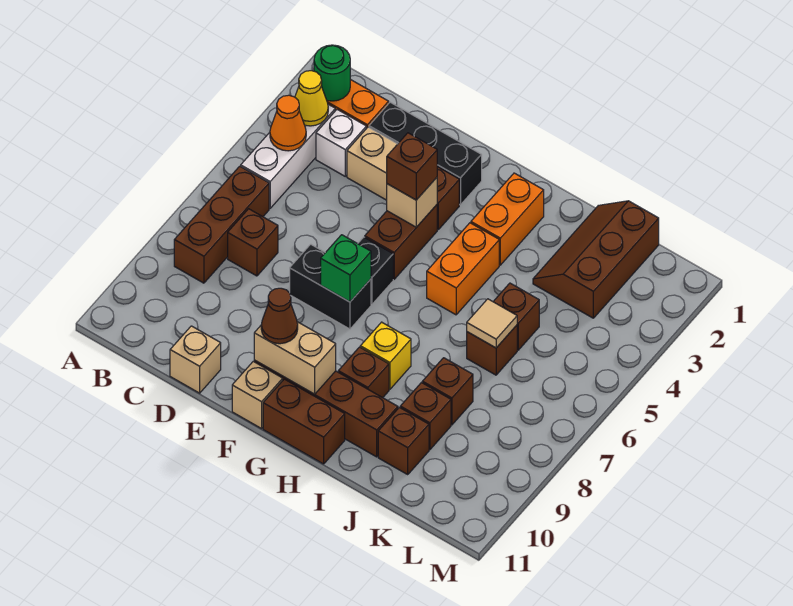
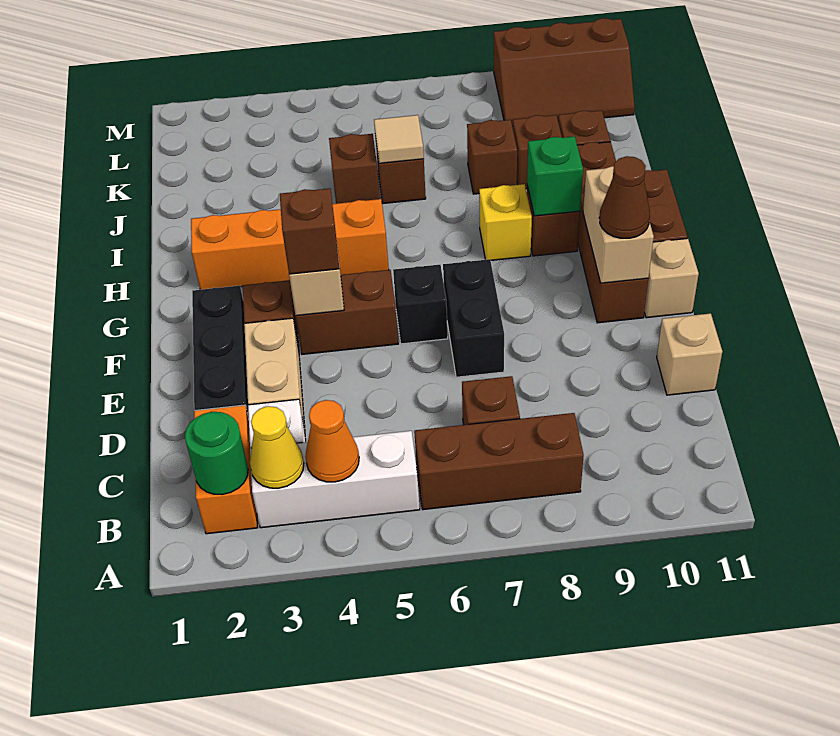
green 1x1 brick [321,235,371,302] -> green 1x1 brick moved to [527,136,583,216]
brown 2x3 slope [533,201,659,318] -> brown 2x3 slope moved to [494,18,635,127]

